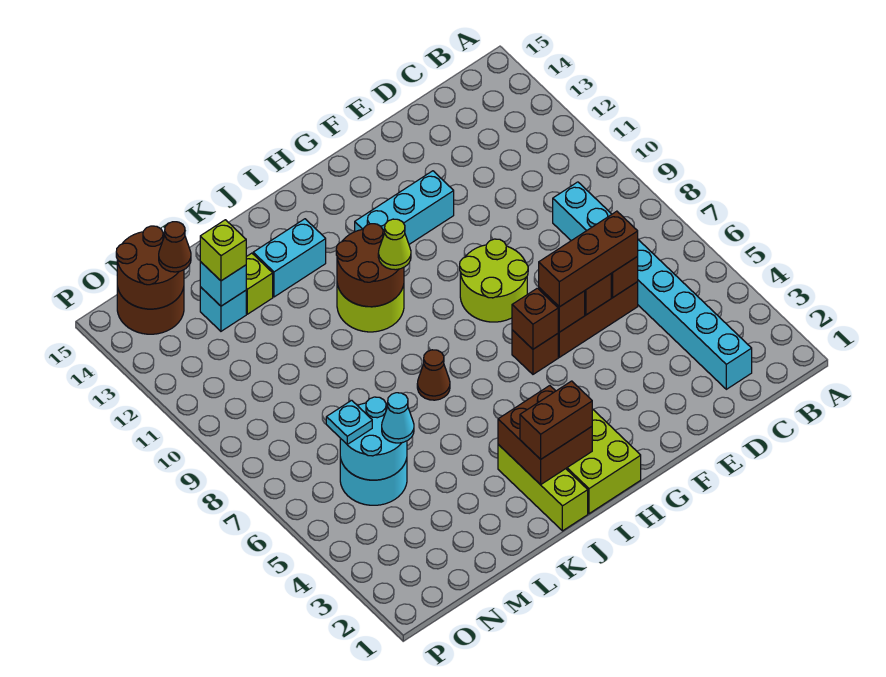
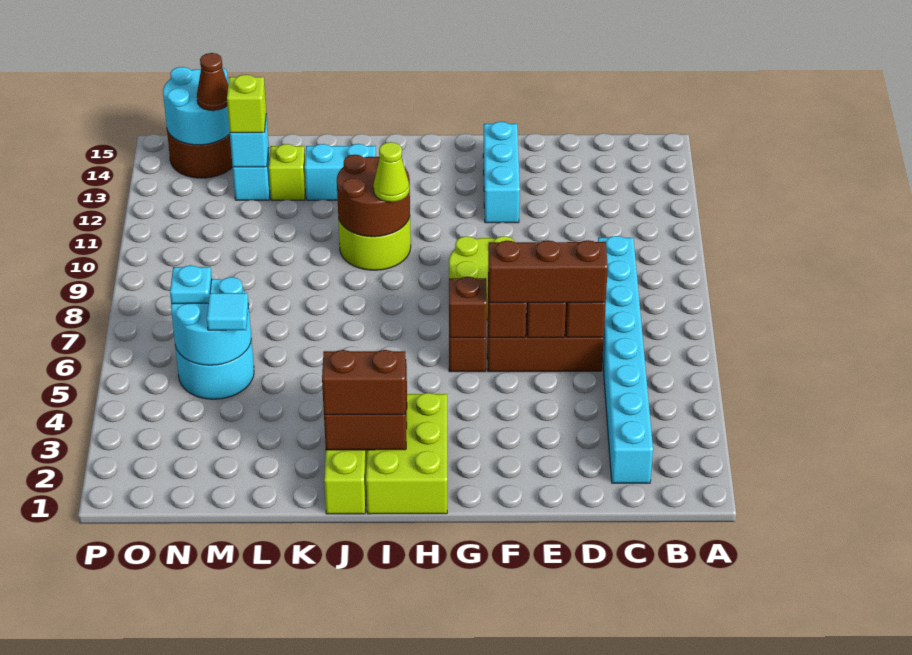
cyan 1x3 brick [355,171,454,244] -> cyan 1x3 brick turned to [483,122,520,223]
brown 1x1 cone [417,350,450,400] -> none
cyan 1x1 cone [382,393,414,443] -> cyan 1x1 tile [207,293,249,330]
brown 2x2 round brick [116,226,184,309] -> cyan 2x2 round brick [163,67,230,145]

